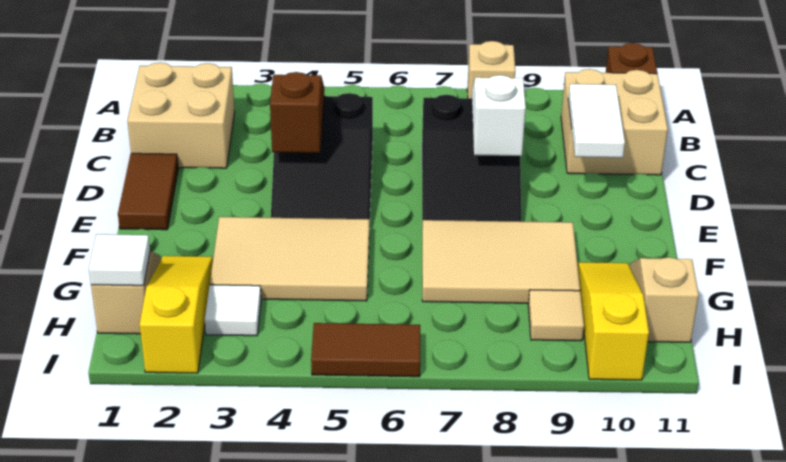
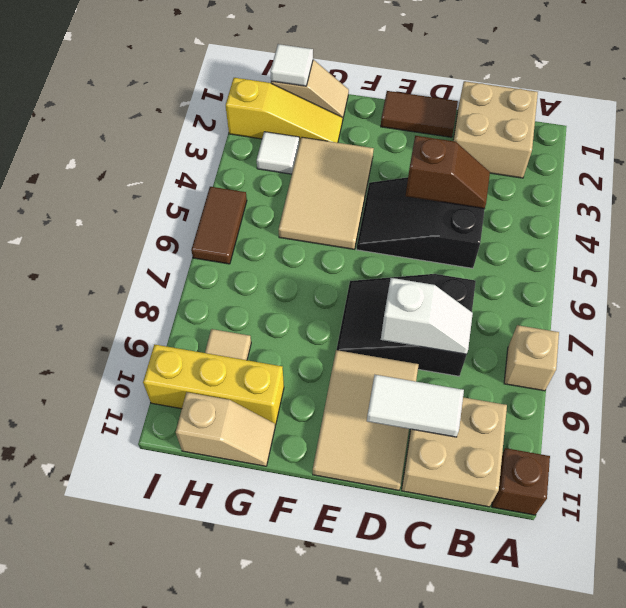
tan 2x3 tile [422,220,580,303] -> tan 2x3 tile moved to [313,350,419,490]
yellow 1x3 slope [578,262,649,380] -> yellow 1x3 brick [143,344,284,425]

